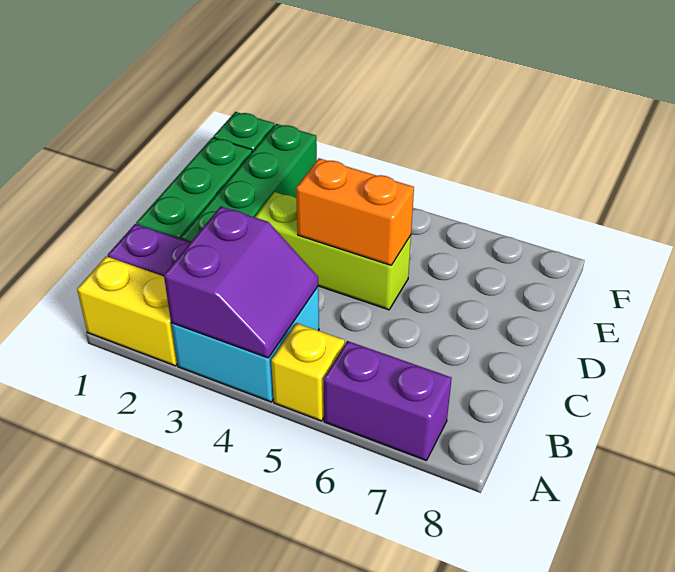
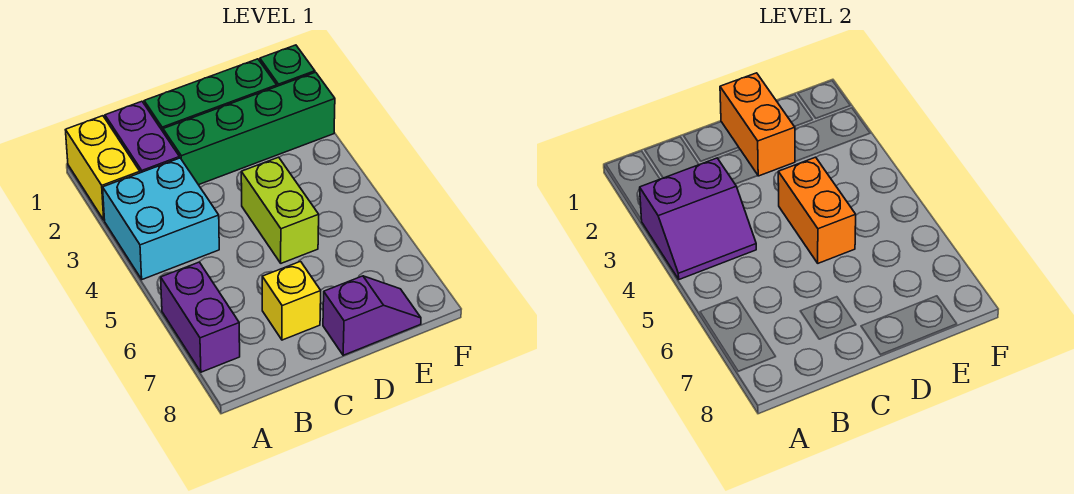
yellow 1x1 brick [271,323,345,421] -> yellow 1x1 brick moved to [262,262,321,340]
none -> orange 1x2 brick [720,73,795,176]
lime 1x3 brick [255,192,411,310] -> lime 1x2 brick [241,157,319,263]
none -> purple 1x2 slope [323,276,421,355]

